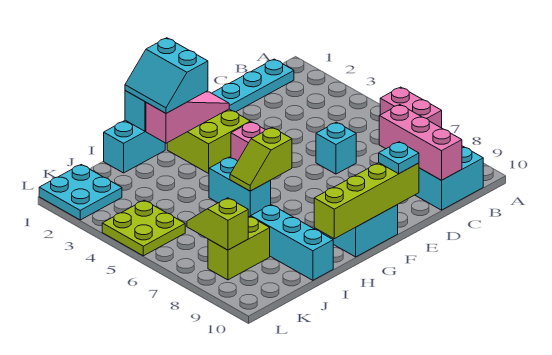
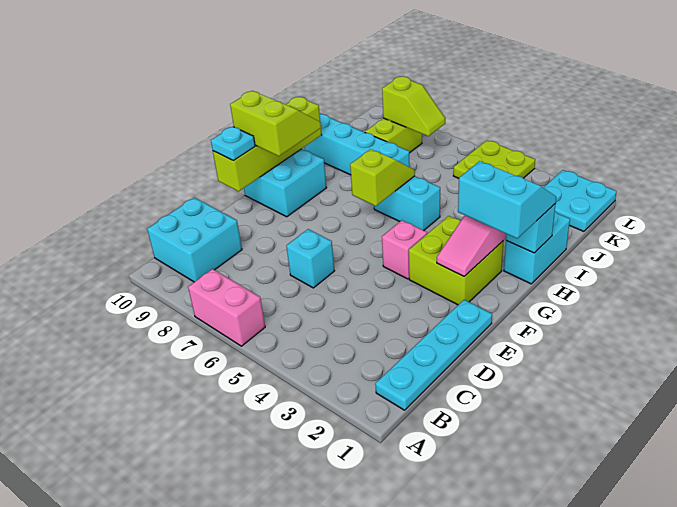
pink 1x3 brick [379,105,462,180] -> none
none -> lime 2x2 slope [230,91,321,156]
cyan 1x3 brick [250,205,333,280] -> cyan 1x4 brick [304,114,410,175]

